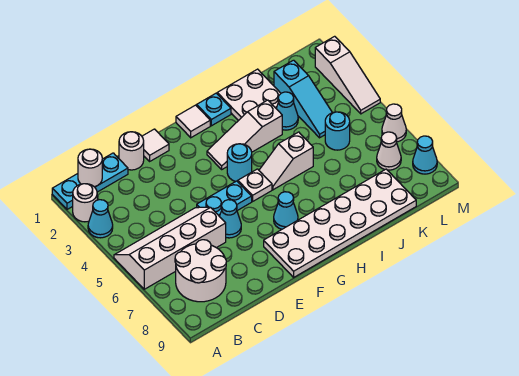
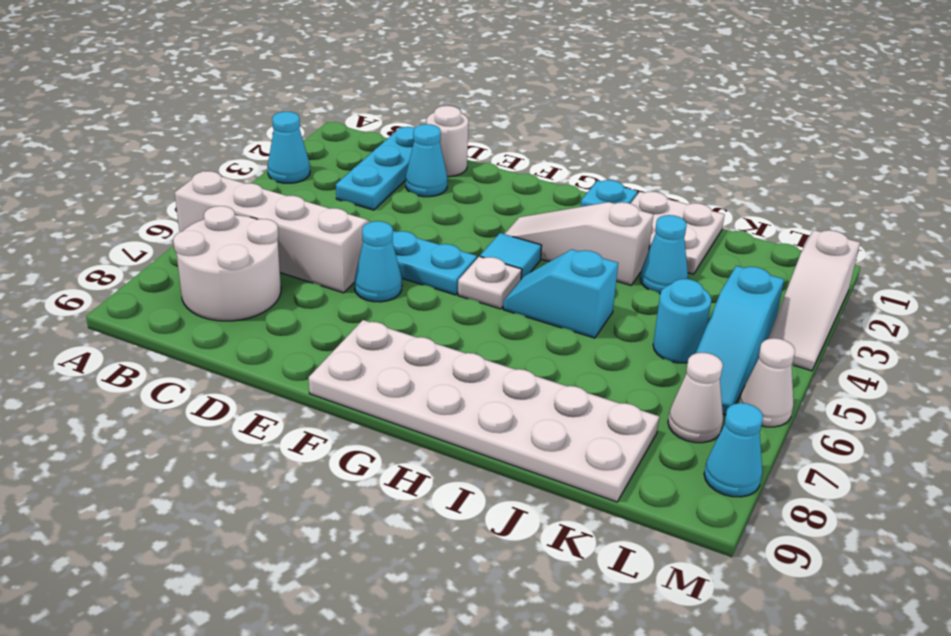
cyan 1x3 plate [52,153,128,209] -> cyan 1x3 plate turned to [336,127,414,210]
white 1x1 round brick [73,184,97,222] -> none
white 1x1 round brick [78,149,102,187] -> none
white 1x1 tile [142,129,169,161] -> none
white 1x1 tile [176,105,210,138] -> none
cyan 1x1 round brick [227,144,252,182] -> cyan 1x1 tile [480,233,542,279]
cyan 1x1 cone [274,192,298,229] -> cyan 1x1 cone moved to [406,124,447,197]
white 1x2 slope [259,132,313,190] -> cyan 1x2 slope [503,249,618,338]
cyan 1x3 slope [274,60,332,138] -> cyan 1x3 slope moved to [696,266,784,415]

